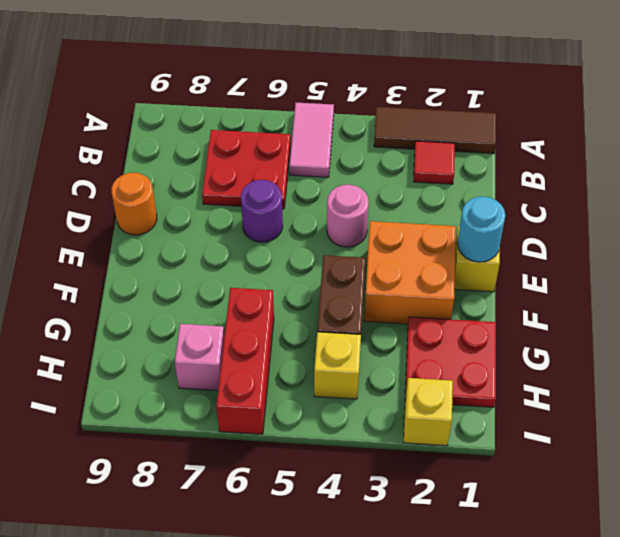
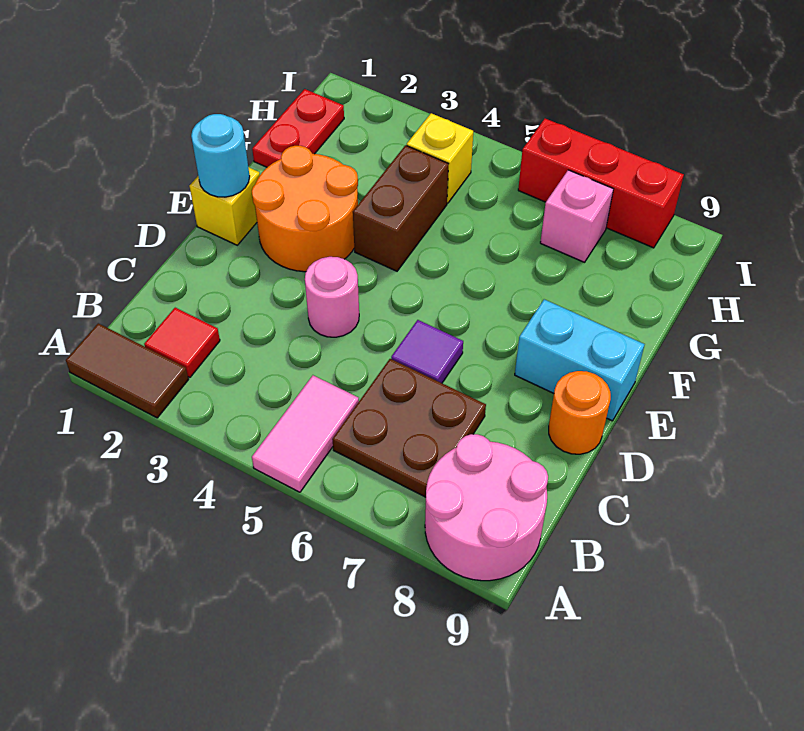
brown 1x3 tile [374,107,496,154] -> brown 1x2 tile [66,323,188,418]
none -> pink 2x2 round brick [425,434,548,581]
red 2x2 plate [202,130,291,209] -> brown 2x2 plate [332,359,486,497]
purple 1x1 round brick [241,180,283,242] -> purple 1x1 tile [391,320,463,383]
orange 2x2 brick [364,221,456,324] -> orange 2x2 round brick [252,146,358,272]
none -> cyan 1x2 brick [515,299,645,421]
red 2x2 plate [405,317,496,407] -> red 1x2 plate [252,89,344,167]
red 1x3 brick [216,288,274,434] -> red 1x3 brick turned to [518,119,684,248]
yellow 1x1 brick [403,378,453,446] -> none

